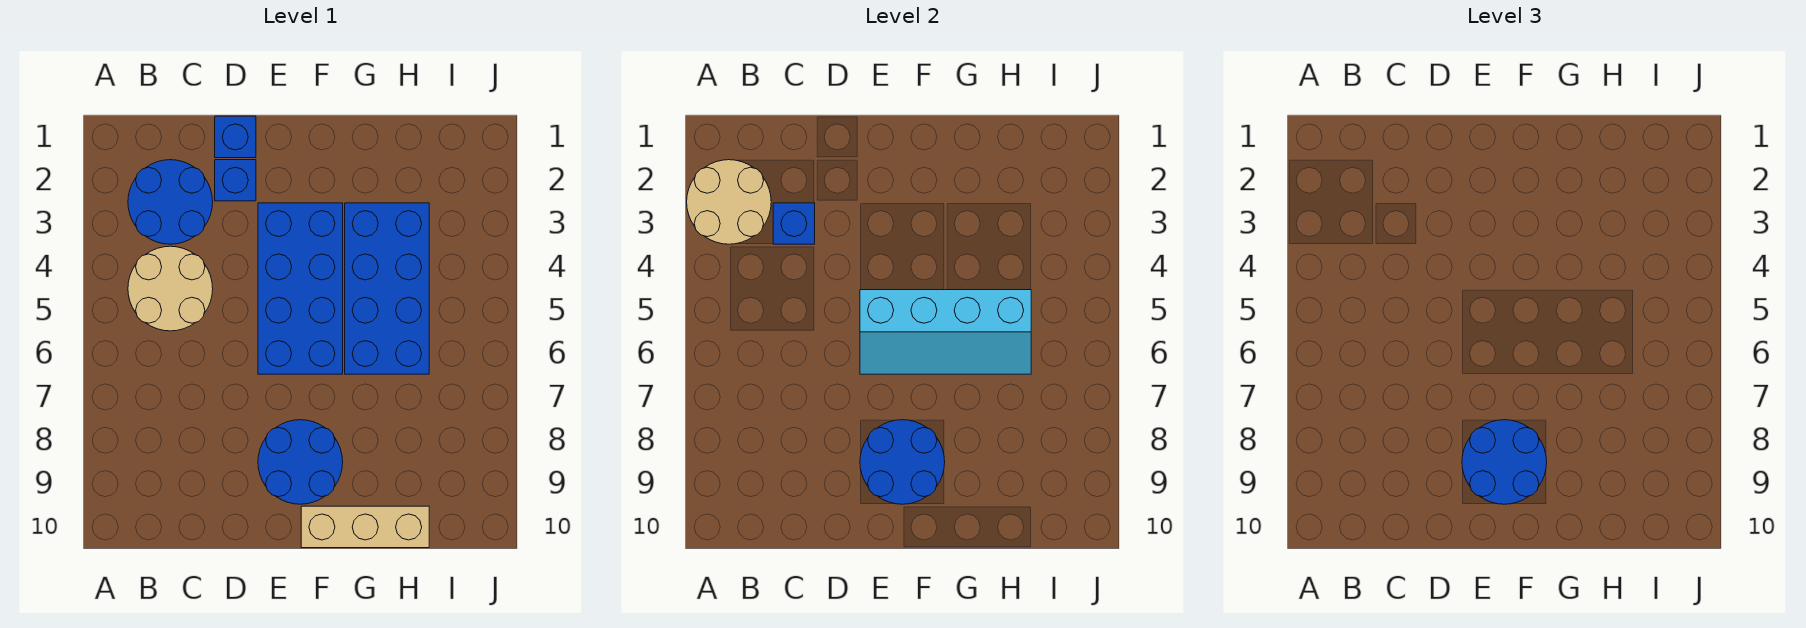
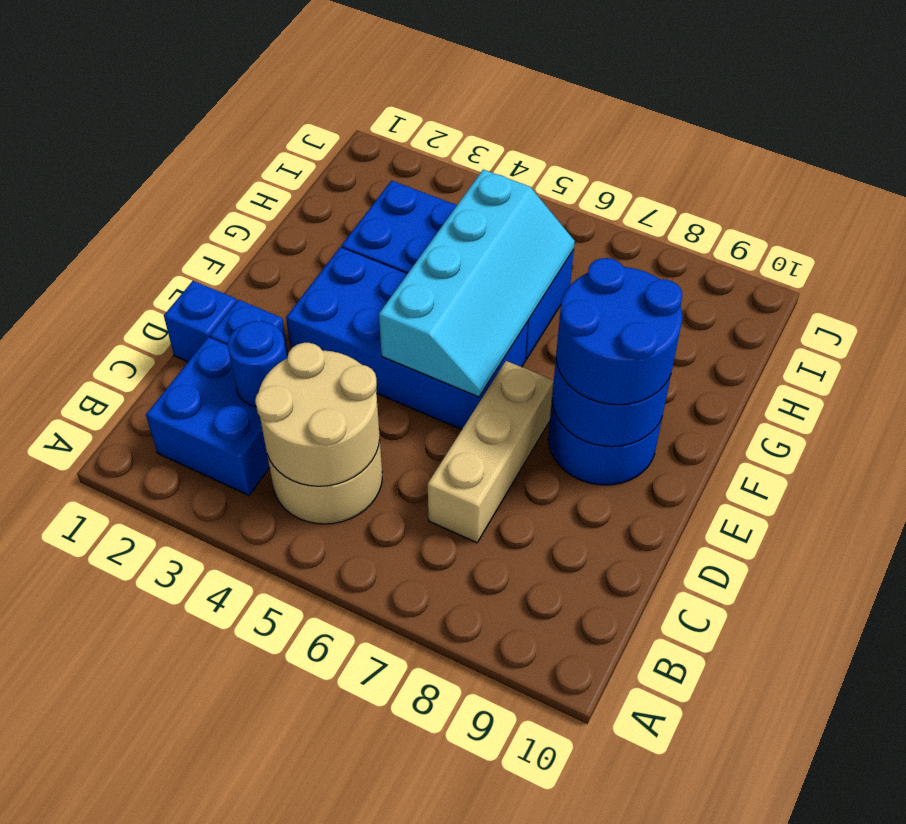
tan 2x2 round brick [687,160,771,244] -> tan 2x2 round brick moved to [255,343,380,486]
blue 2x2 round brick [128,160,213,244] -> blue 2x2 brick [146,337,270,495]
blue 1x1 brick [773,203,815,244] -> blue 1x1 round brick [228,321,287,407]
tan 1x3 brick [301,506,429,548] -> tan 1x3 brick moved to [428,361,554,543]

